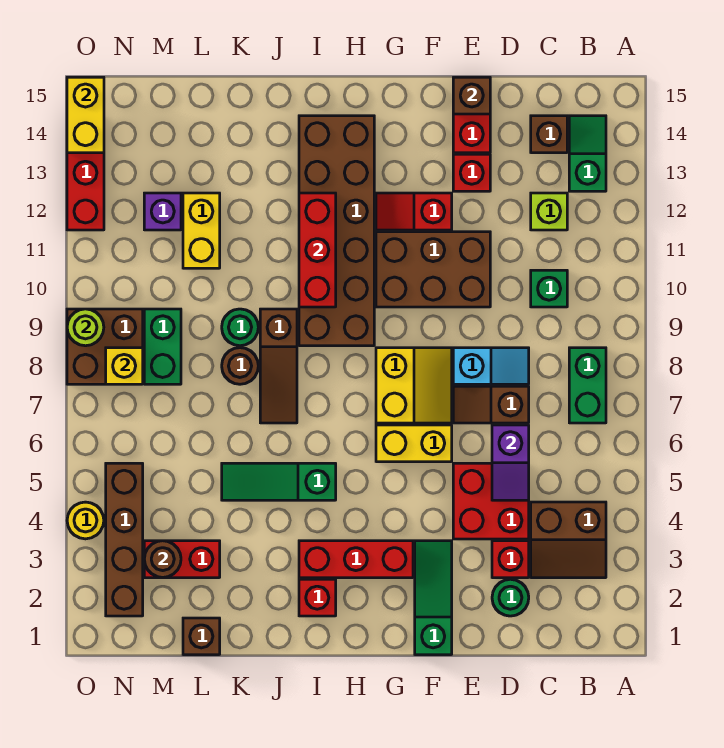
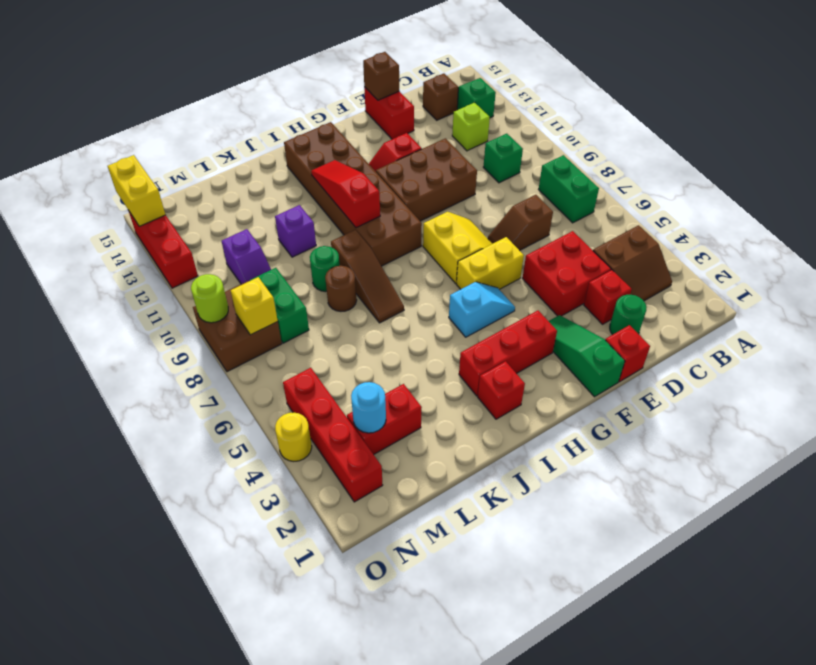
purple 1x2 slope [492,425,529,500] -> purple 1x2 slope moved to [222,229,271,284]
cyan 1x2 slope [453,348,529,384] -> cyan 1x2 slope moved to [449,282,515,337]
red 1x1 brick [453,154,490,191] -> red 1x1 brick moved to [605,325,650,382]
green 1x3 slope [222,463,336,500] -> none
red 1x3 brick [299,193,336,307] -> red 1x3 slope [311,160,380,228]
brown 1x1 brick [183,618,220,655] -> none
yellow 1x2 brick [183,193,220,268] -> none
brown 1x1 round brick [144,541,181,578] -> cyan 1x1 round brick [351,382,386,433]
purple 1x1 brick [144,193,181,230] -> purple 1x1 brick moved to [275,205,316,257]
brown 1x4 brick [106,463,143,616] -> red 1x4 brick [283,368,383,502]

